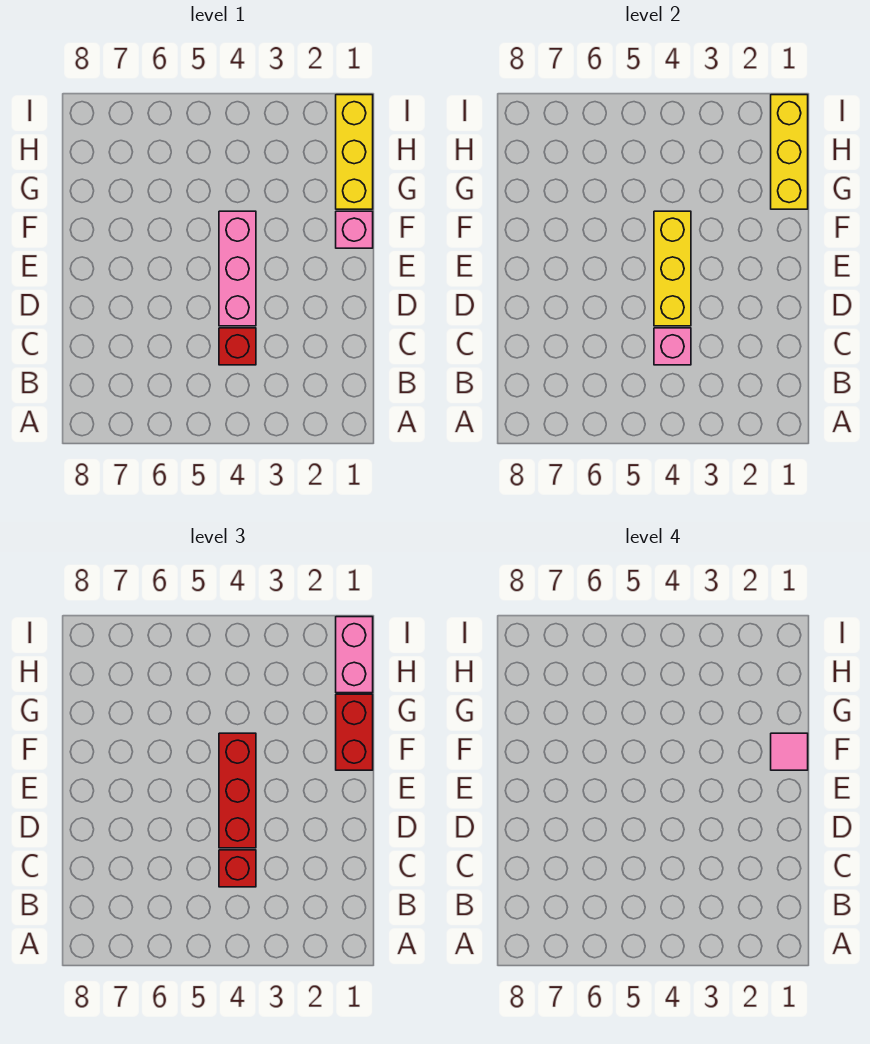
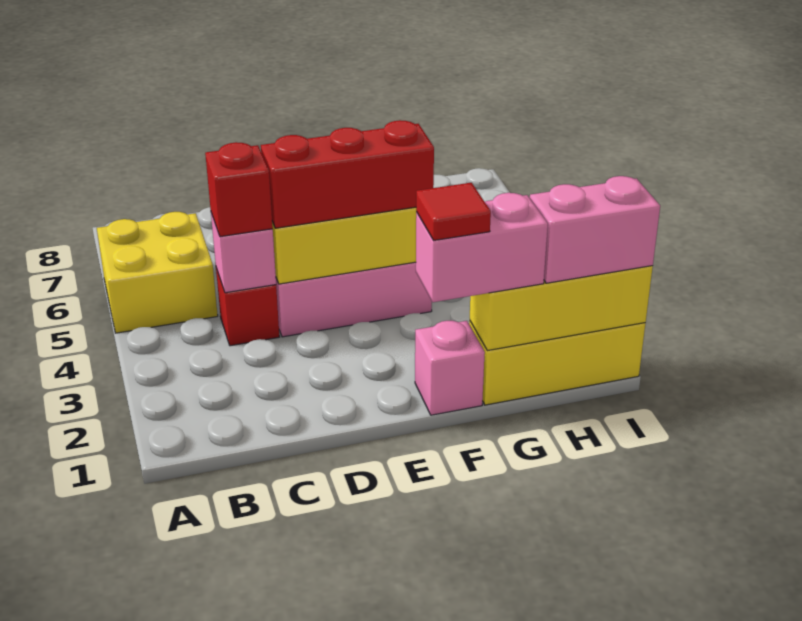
none -> yellow 2x2 brick [97,212,218,333]
red 1x2 brick [336,694,373,770] -> pink 1x2 brick [416,193,548,302]
pink 1x1 tile [771,733,808,770] -> red 1x1 tile [416,183,491,241]

